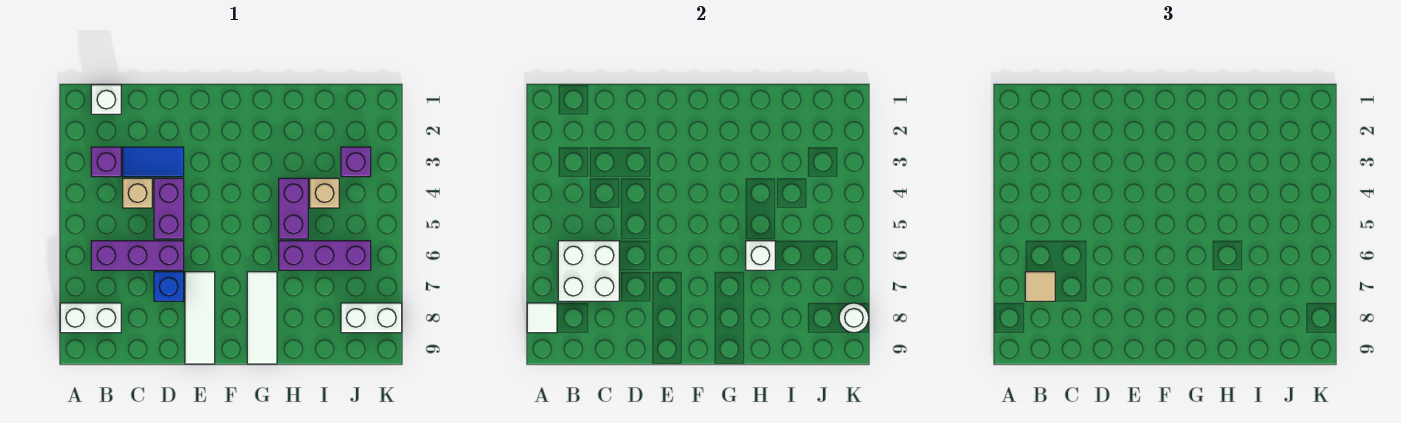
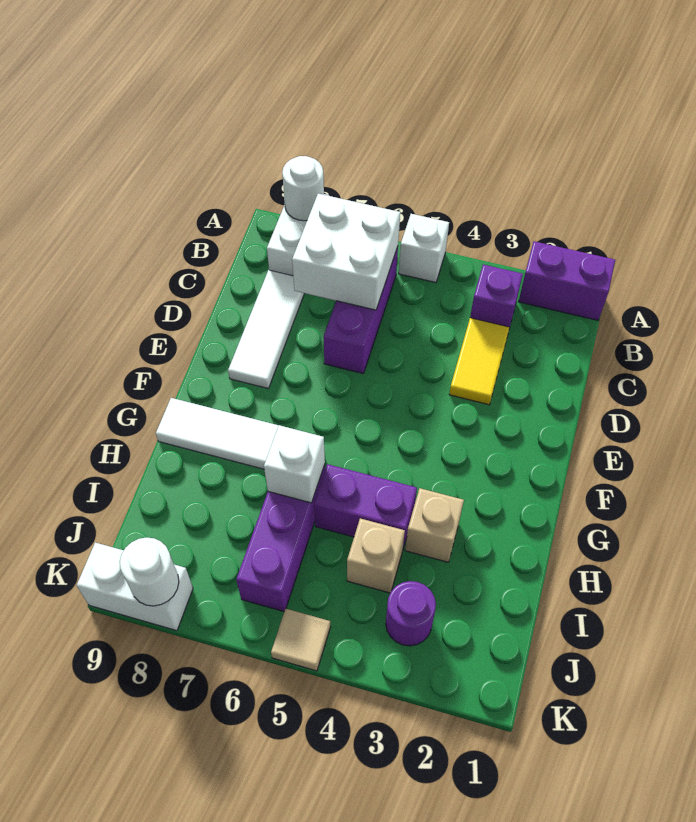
white 1x1 tile [527,303,557,333] -> white 1x1 round brick [282,156,324,221]
white 1x1 brick [91,85,121,114] -> white 1x1 brick moved to [399,214,449,283]
tan 1x1 tile [1025,272,1055,301] -> tan 1x1 tile moved to [271,609,331,671]
blue 1x2 tile [123,147,184,177] -> yellow 1x2 tile [449,318,509,405]
tan 1x1 brick [123,178,152,208] -> tan 1x1 brick moved to [405,488,464,562]
purple 1x2 brick [154,178,184,239] -> purple 1x2 brick moved to [519,241,615,320]
blue 1x1 brick [154,272,184,301] -> none
white 1x3 tile [185,272,215,364] -> white 1x3 tile turned to [228,270,305,388]
purple 1x1 brick [341,147,371,177] -> purple 1x1 round brick [386,581,436,646]
white 1x2 brick [341,303,402,333] -> white 1x2 brick turned to [77,543,193,631]

